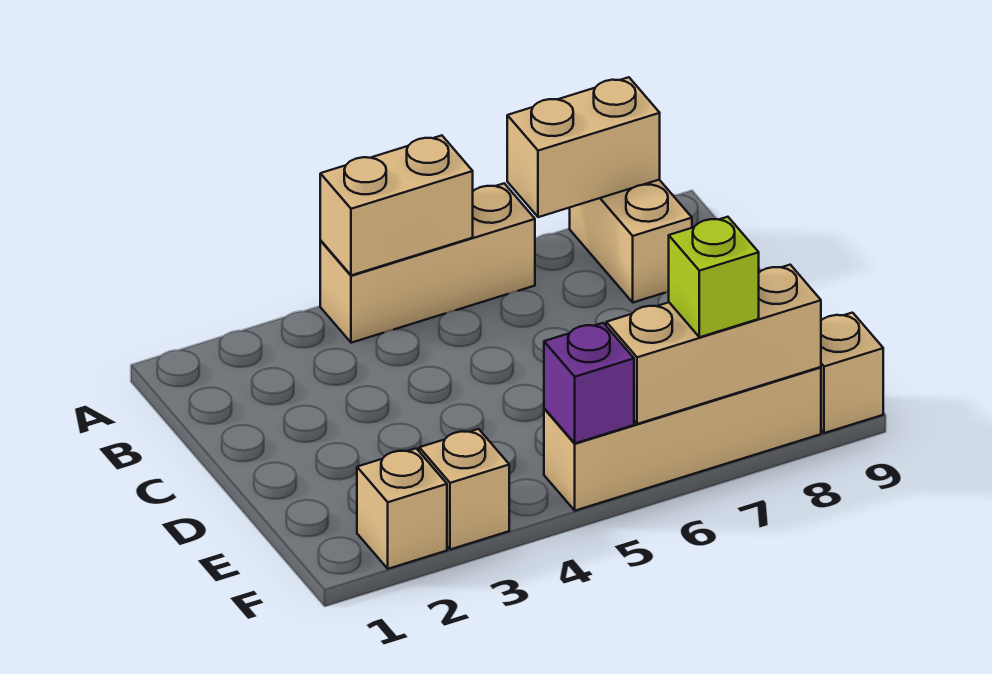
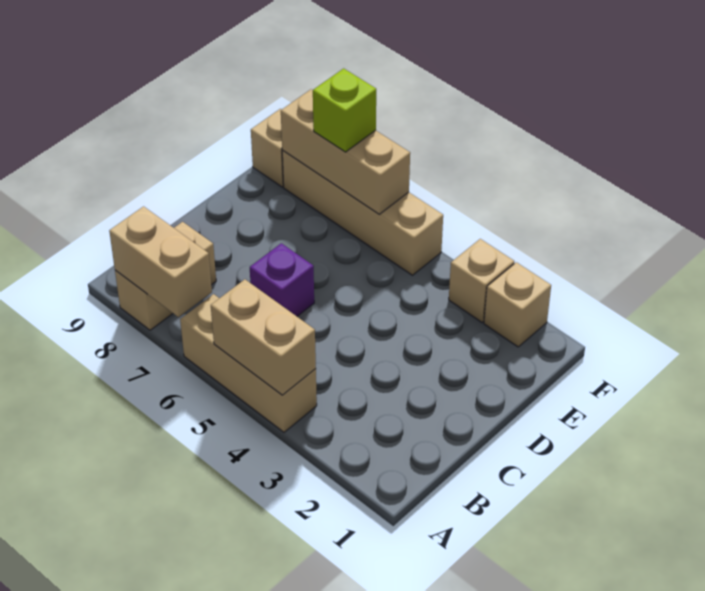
purple 1x1 brick [544,323,634,443] -> purple 1x1 brick moved to [250,243,314,316]

